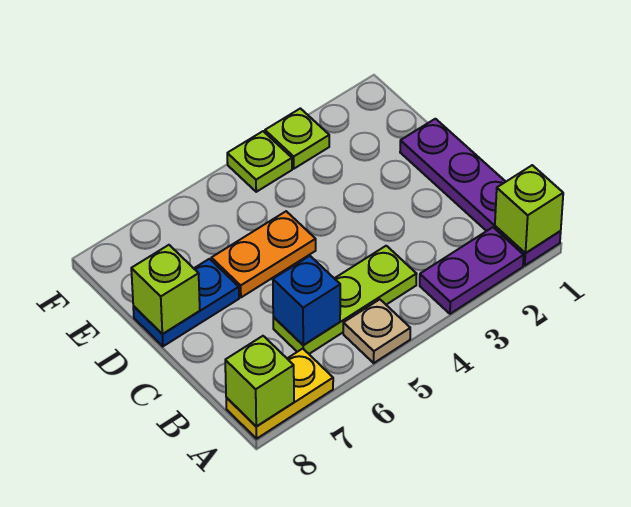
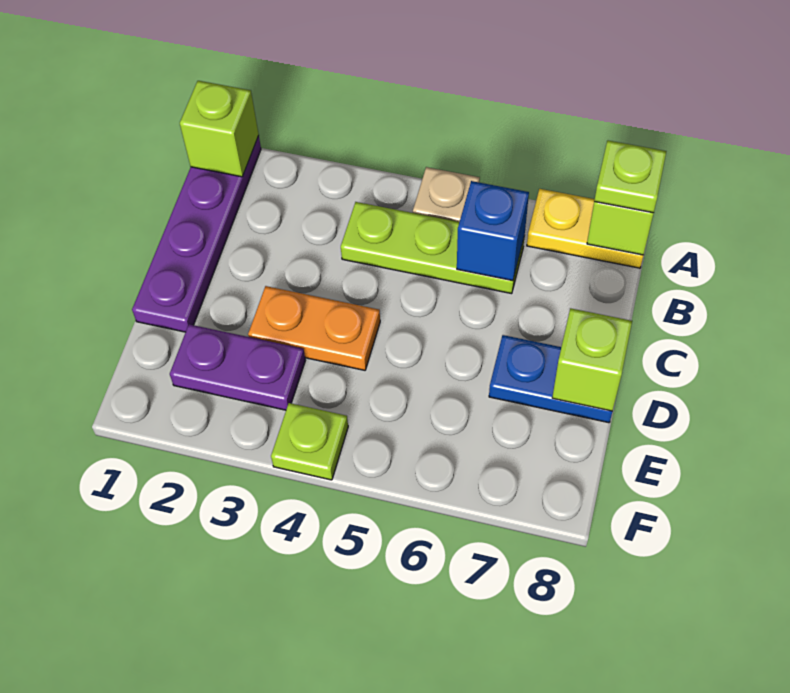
purple 1x2 plate [420,227,524,314] -> purple 1x2 plate moved to [170,324,305,410]
orange 1x2 plate [211,211,316,297] -> orange 1x2 plate moved to [248,286,380,370]
lime 1x1 plate [265,108,329,169] -> lime 1x1 plate moved to [594,140,666,213]

